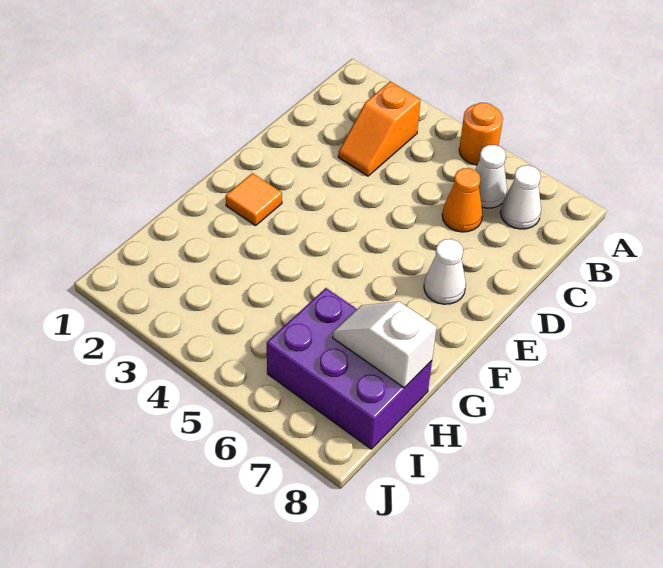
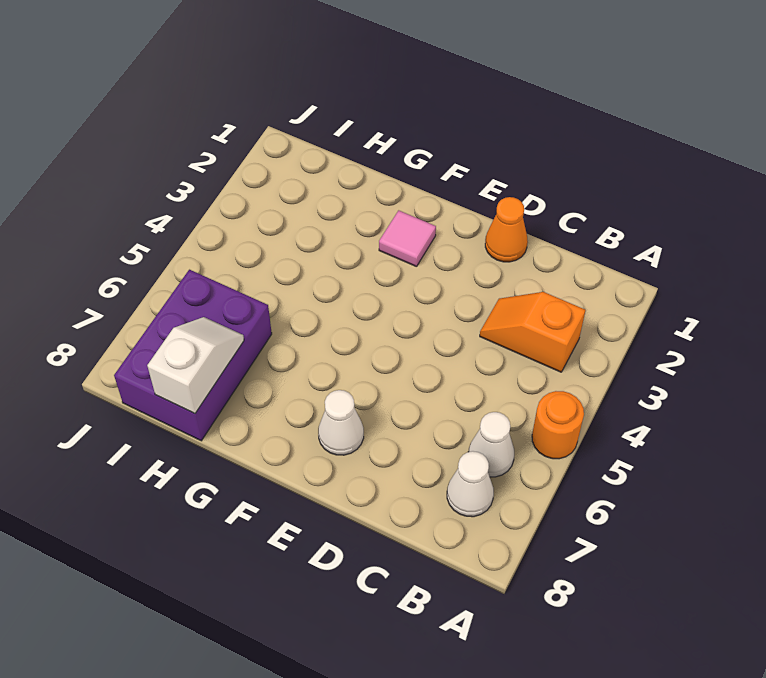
orange 1x1 cone [442,168,483,232] -> orange 1x1 cone moved to [485,197,528,262]
orange 1x1 tile [226,173,282,226] -> pink 1x1 tile [379,210,436,267]

